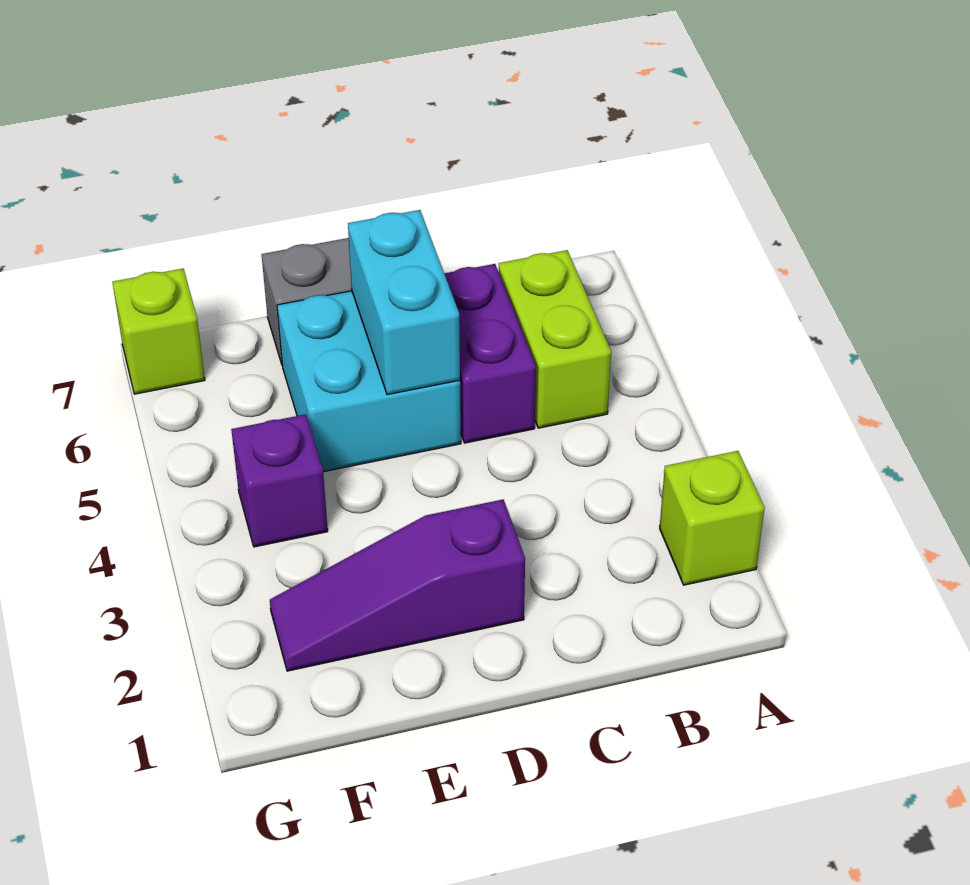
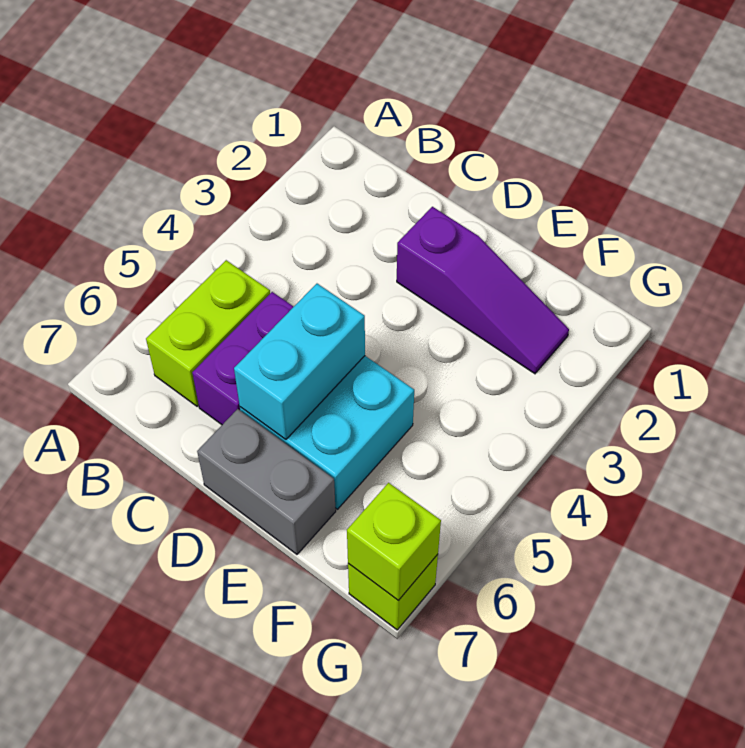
lime 1x1 brick [660,451,765,585] -> lime 1x1 brick moved to [347,483,441,601]
purple 1x1 brick [231,414,328,547] -> none

